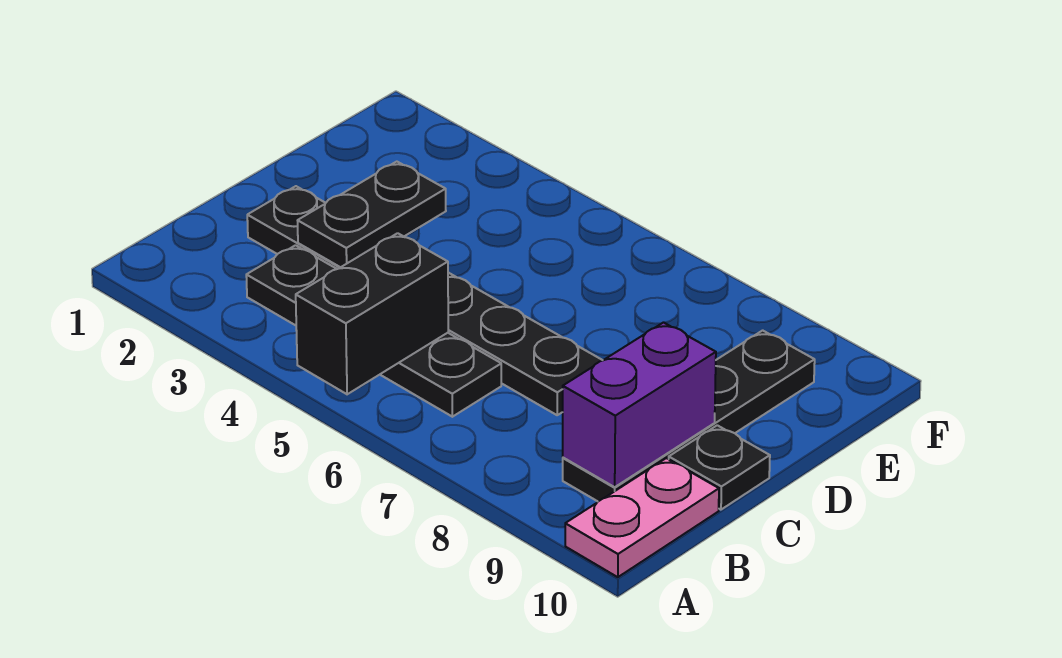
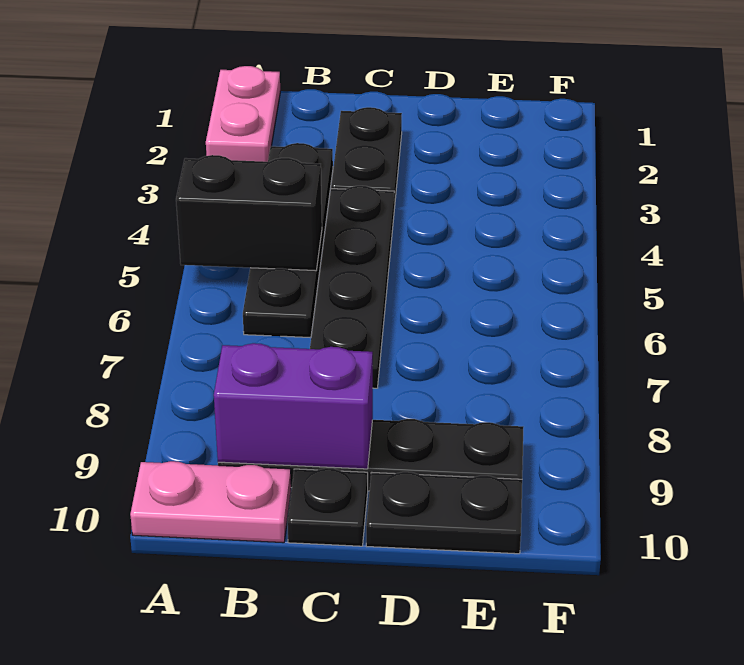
none -> pink 1x2 plate [206,66,280,162]
black 1x2 plate [298,162,446,267] -> black 1x2 plate moved to [366,472,522,554]

